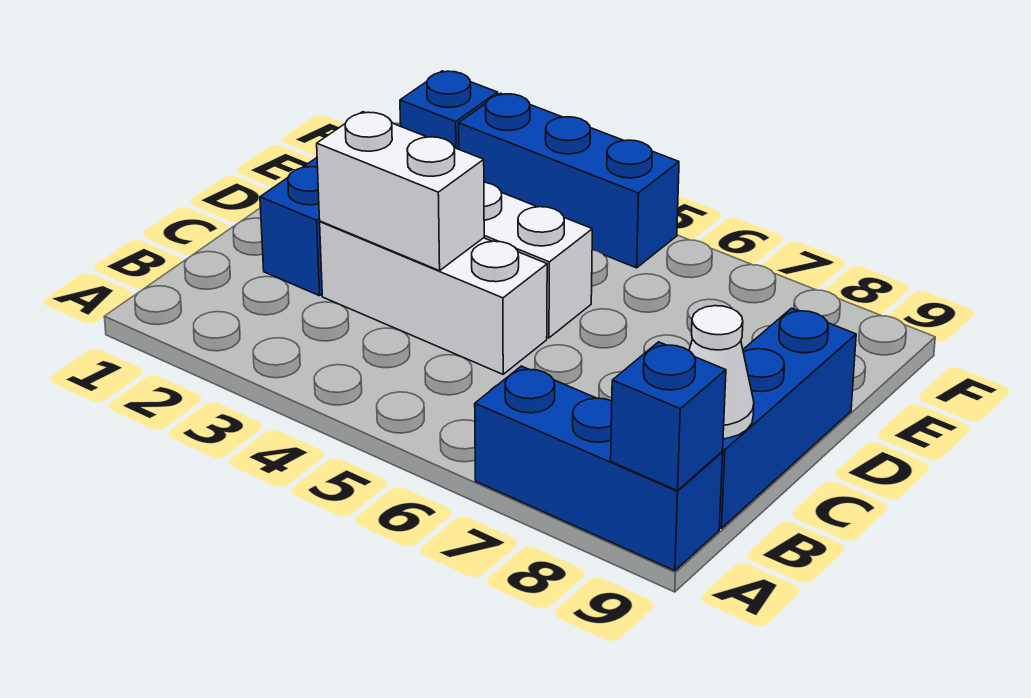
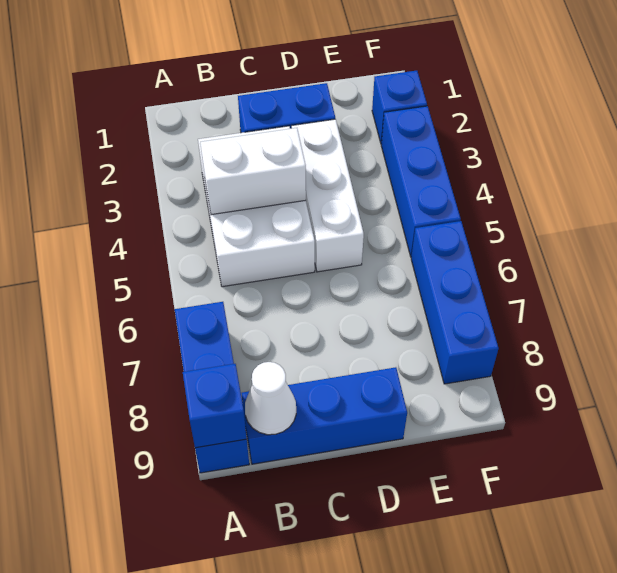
white 1x3 brick [320,221,547,374] -> white 2x3 brick [198,126,315,287]
white 1x2 brick [317,112,484,271] -> white 1x2 brick turned to [200,128,306,215]
none -> blue 1x3 brick [411,221,499,384]

